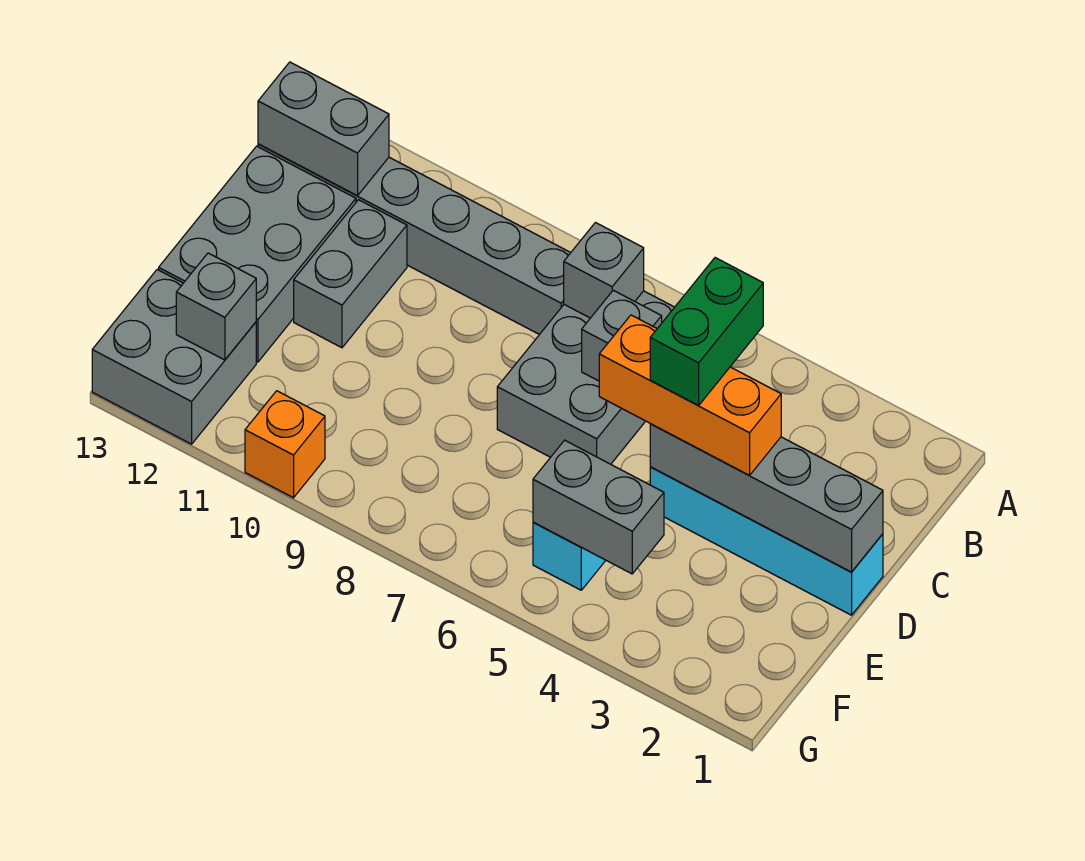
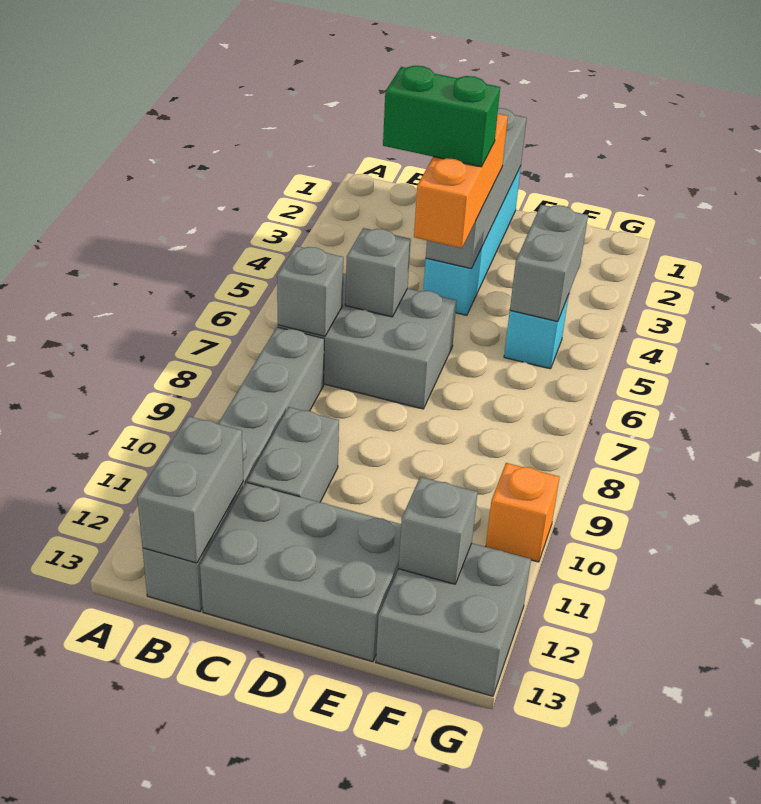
grey 1x2 brick [294,200,407,348] -> grey 1x2 brick turned to [247,407,339,502]

